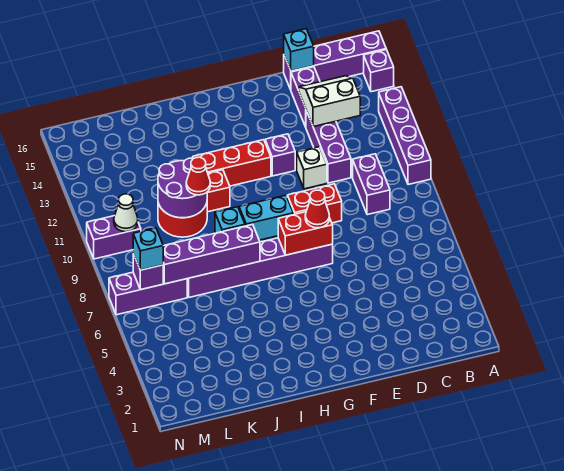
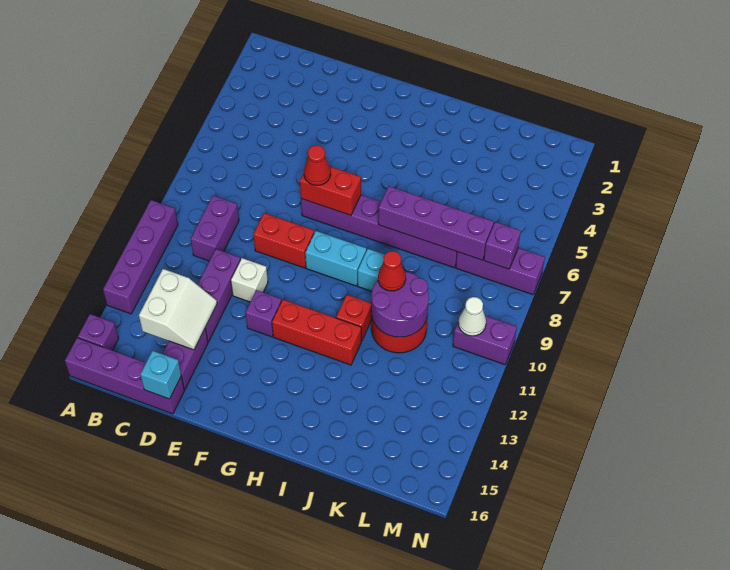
white 2x2 slope [299,76,360,127] -> white 2x2 slope turned to [139,269,217,350]
cyan 1x1 brick [133,228,163,270] -> none

